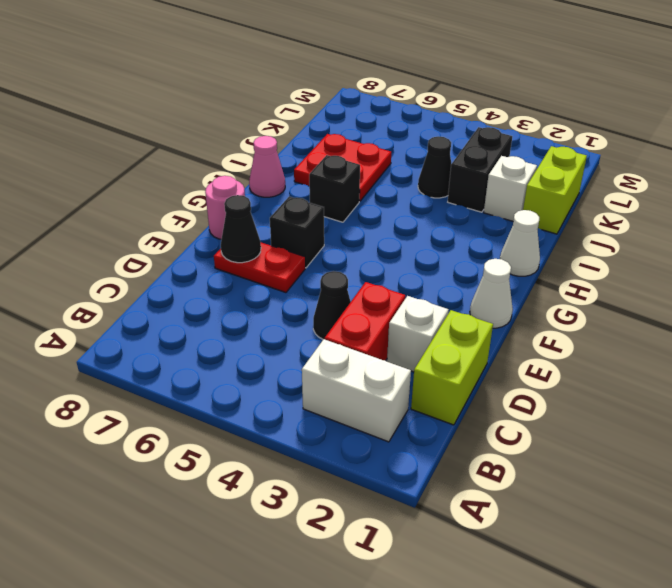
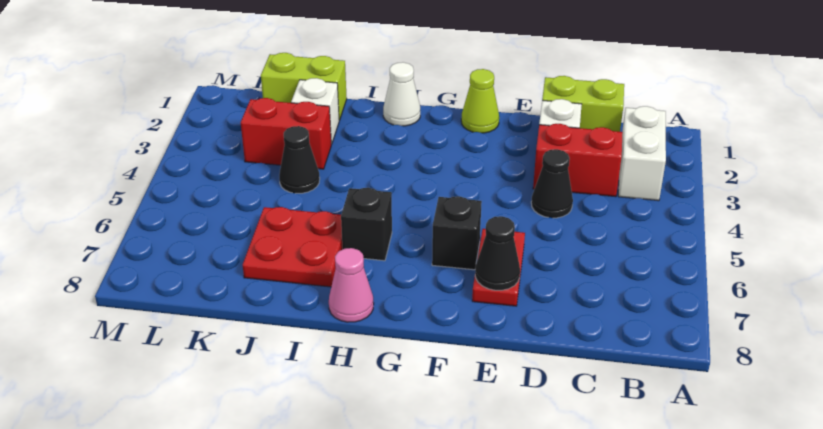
white 1x1 cone [470,259,513,328] -> lime 1x1 cone [461,69,499,133]
pink 1x1 round brick [205,176,245,239] -> none
black 1x2 brick [448,127,512,212] -> red 1x2 brick [241,98,331,169]

